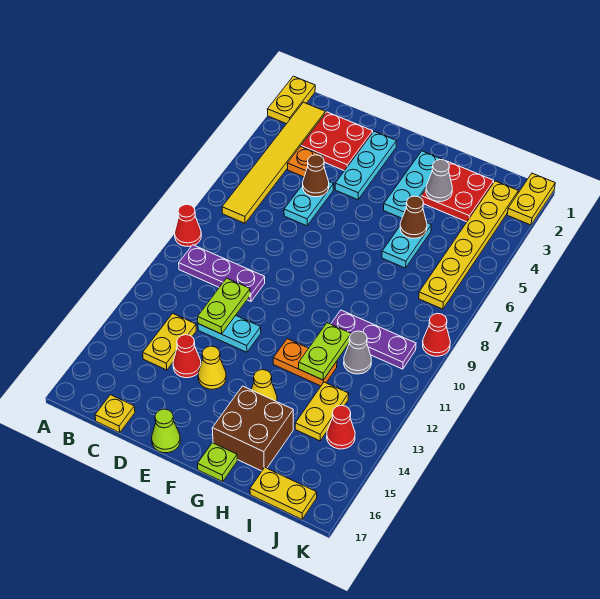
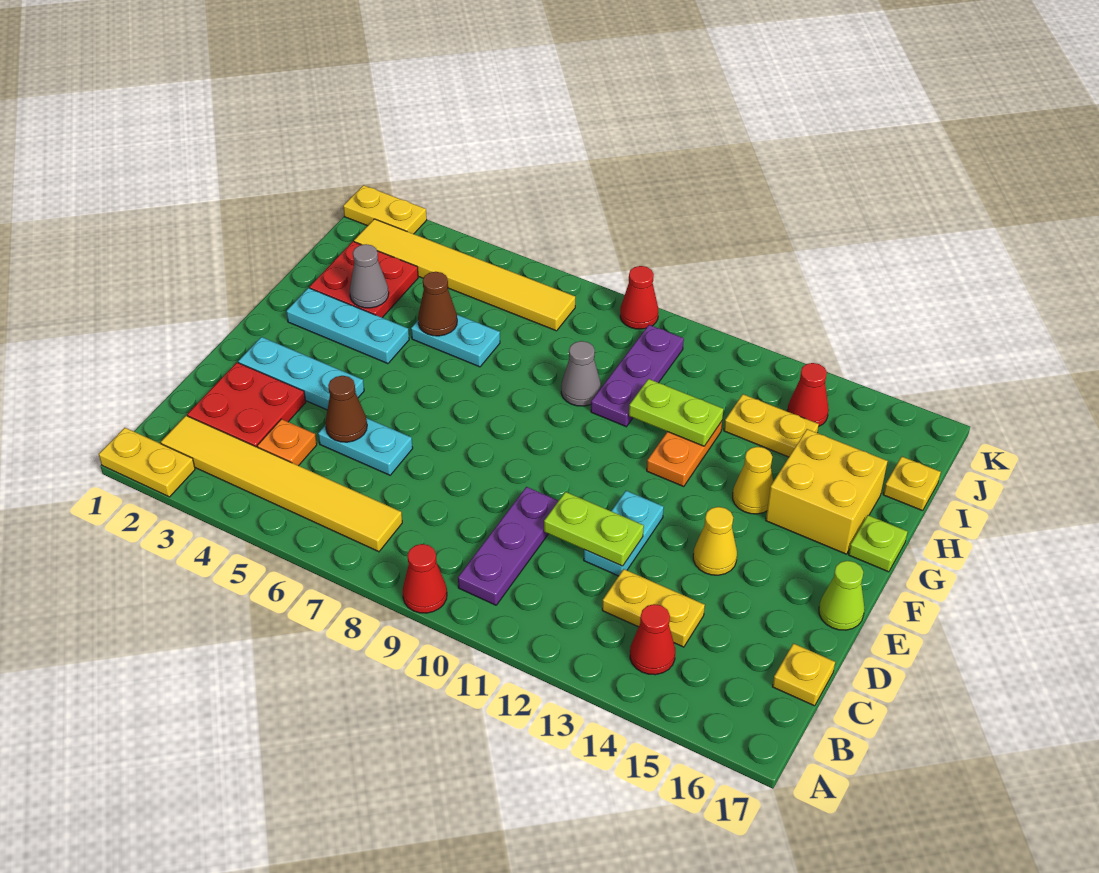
red 1x1 cone [173,335,201,378] -> red 1x1 cone moved to [630,604,675,675]
brown 2x2 brick [212,386,293,471] -> yellow 2x2 brick [766,429,888,554]
grey 1x1 cone [344,331,371,374] -> grey 1x1 cone moved to [561,341,601,406]
yellow 1x2 plate [250,468,317,519] -> yellow 1x1 plate [883,457,941,511]
yellow 1x6 plate [419,181,518,309] -> yellow 1x6 tile [354,219,575,331]

